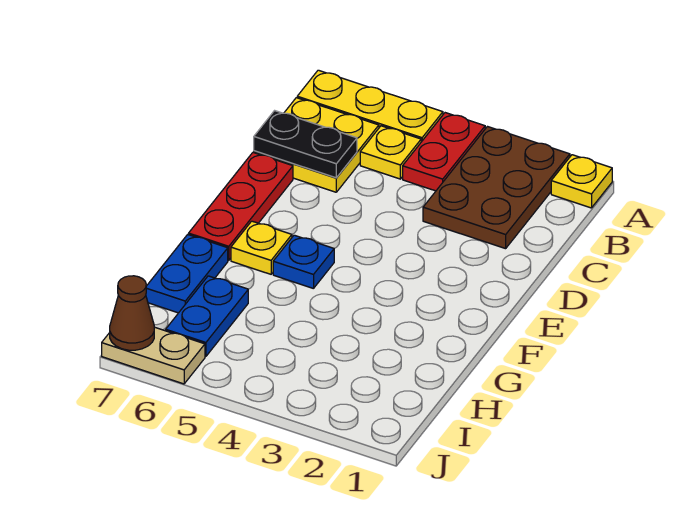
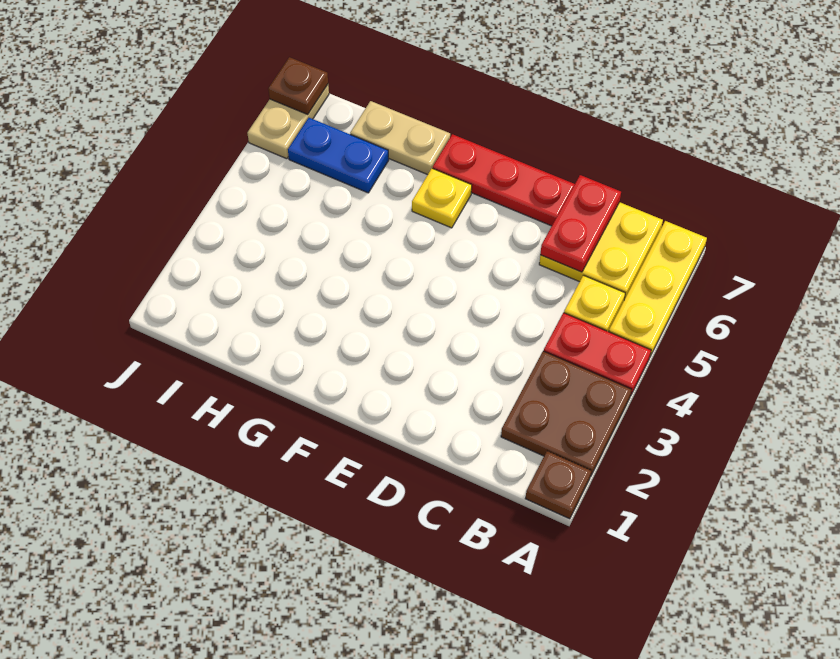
yellow 1x1 plate [551,155,612,208] -> brown 1x1 plate [525,451,591,519]
brown 2x3 plate [423,127,570,249] -> brown 2x2 plate [501,351,632,477]
black 1x2 plate [254,111,357,178] -> red 1x2 plate [540,175,621,272]
blue 1x1 plate [273,235,334,289] -> none
blue 1x2 plate [146,235,228,313] -> tan 1x2 plate [350,101,450,175]
brown 1x1 cone [110,276,154,350] -> brown 1x1 plate [268,57,328,114]

